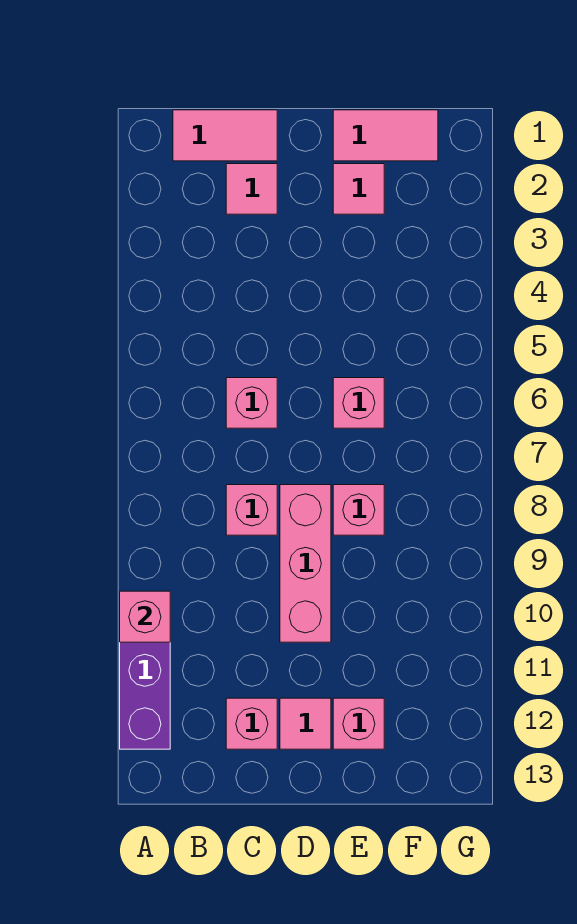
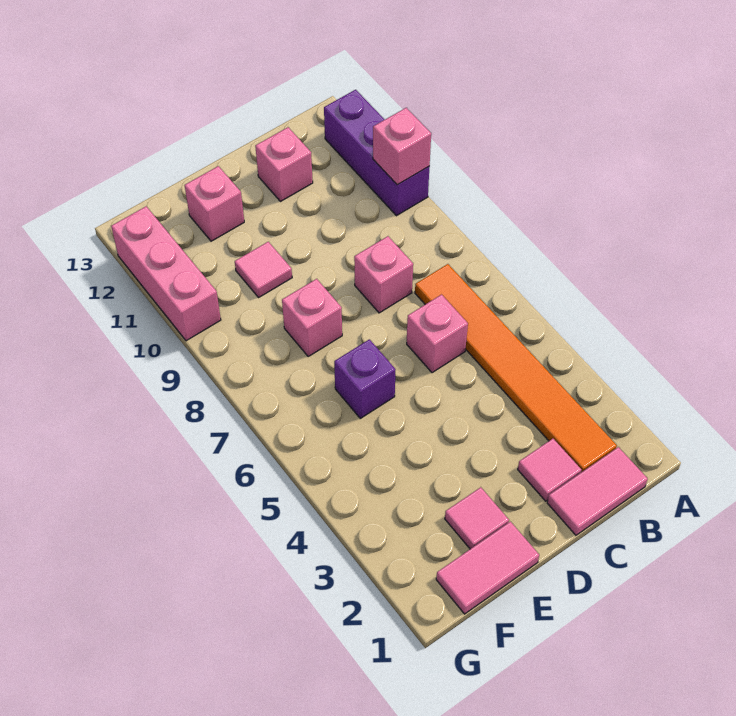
none -> orange 1x6 tile [415,264,617,472]
pink 1x3 brick [280,485,331,642] -> pink 1x3 brick moved to [111,206,221,341]
pink 1x1 tile [280,698,331,749] -> pink 1x1 tile moved to [235,242,292,297]
pink 1x1 brick [333,378,384,428] -> purple 1x1 brick [334,339,396,418]

